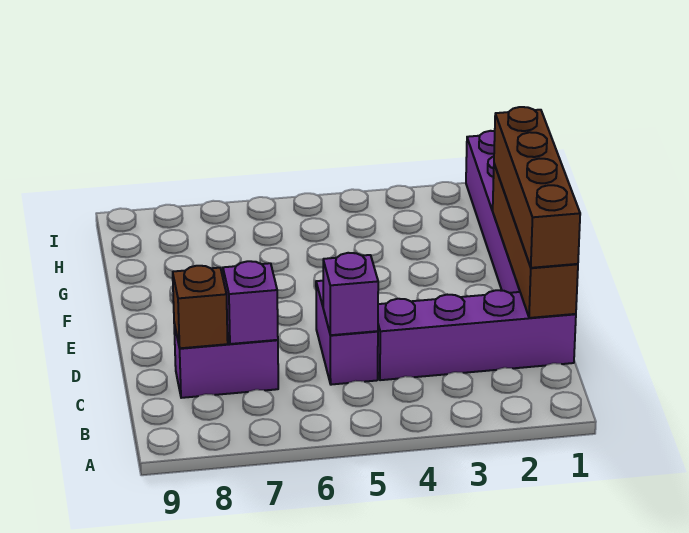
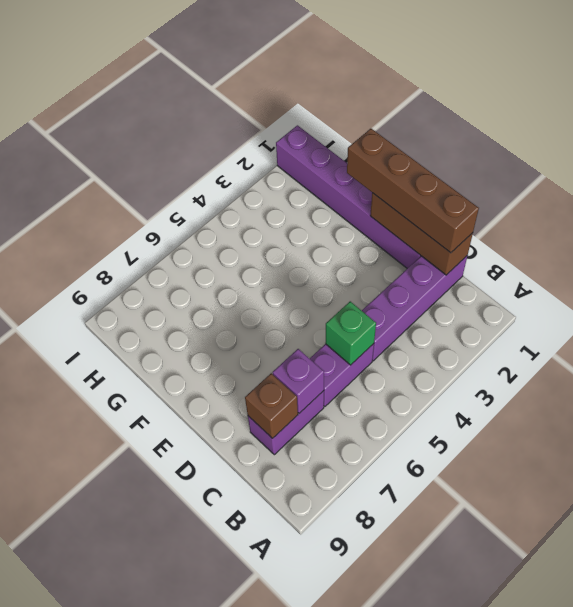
brown 1x4 brick [493,164,578,318] -> brown 1x3 brick [370,193,473,275]
purple 1x2 brick [316,281,378,385] -> purple 1x2 brick turned to [310,344,374,407]
purple 1x1 brick [323,253,378,335] -> green 1x1 brick [325,301,376,365]

